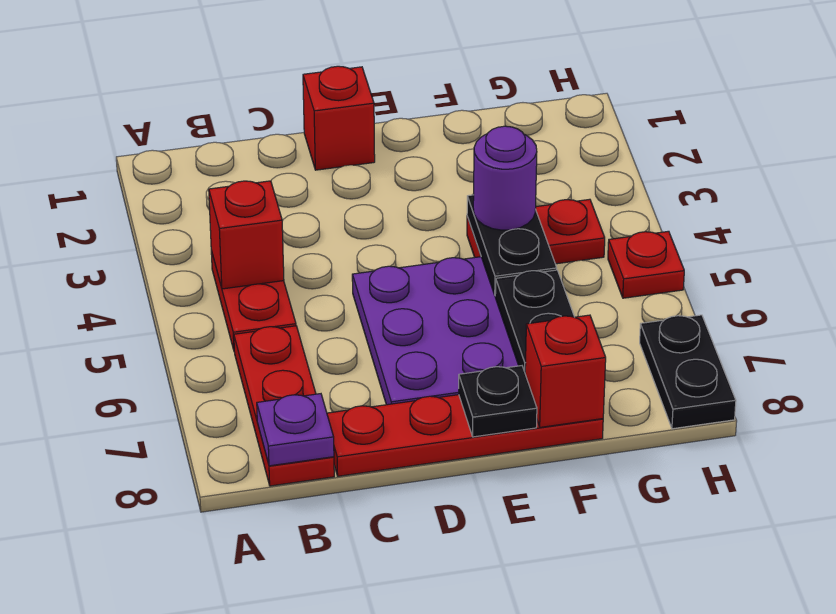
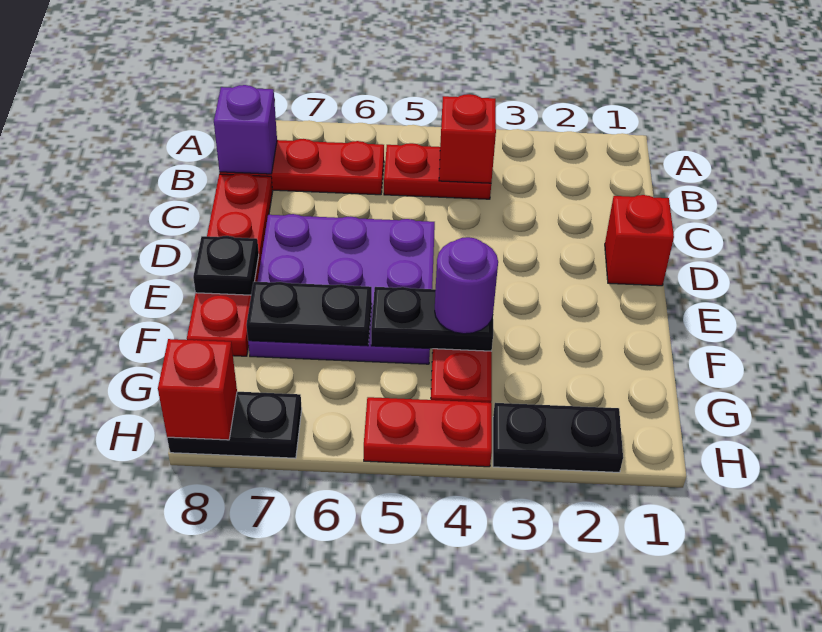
purple 1x1 plate [257,394,334,466] -> purple 1x1 brick [214,85,277,174]
red 1x1 brick [525,315,606,427] -> red 1x1 brick moved to [158,339,237,440]
none -> black 1x2 plate [493,403,623,472]
red 1x1 plate [608,231,684,298] -> red 1x2 plate [364,397,492,467]

